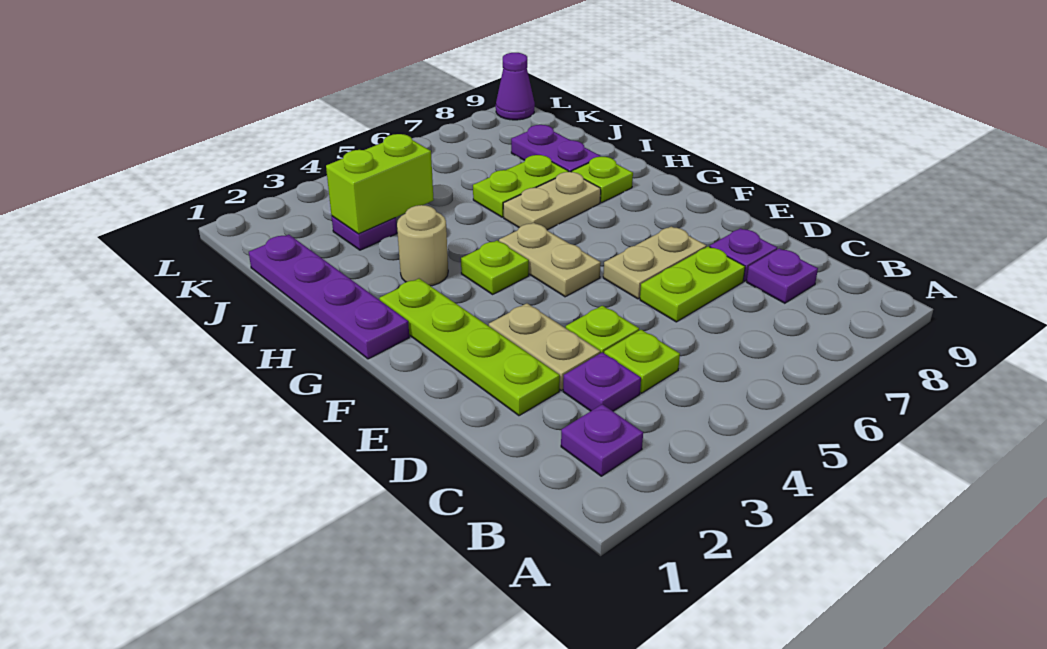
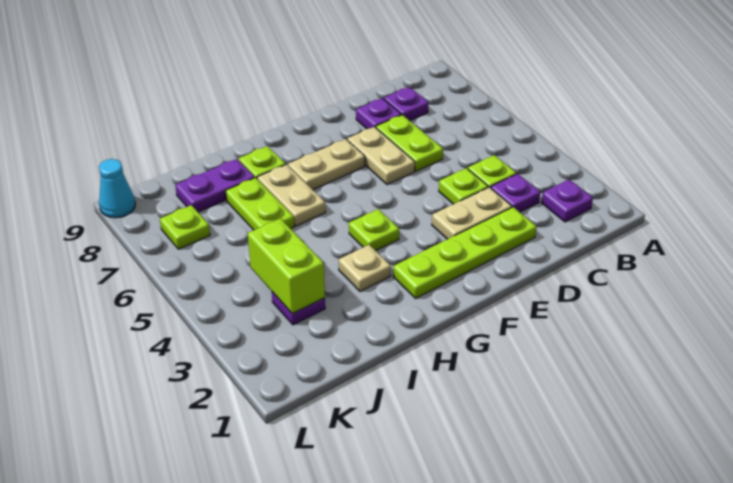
tan 1x2 plate [499,223,601,297] -> tan 1x2 plate moved to [288,139,365,190]
purple 1x4 plate [249,235,409,359] -> none
tan 1x1 round brick [397,205,448,286] -> tan 1x1 plate [339,245,391,291]
none -> lime 1x1 plate [160,205,210,249]
purple 1x1 cone [496,53,535,120] -> cyan 1x1 cone [99,159,135,218]

